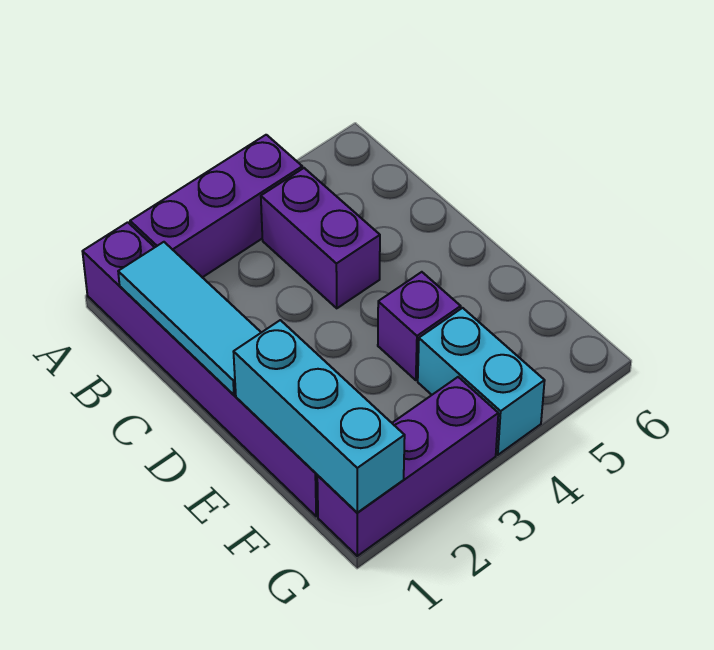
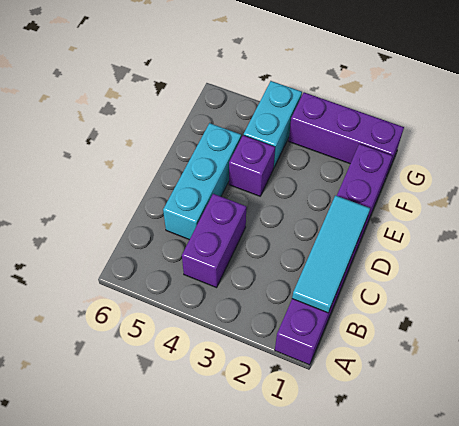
purple 1x3 brick [130,135,302,277] -> none
cyan 1x3 brick [234,320,405,513] -> cyan 1x3 brick moved to [163,123,241,240]

